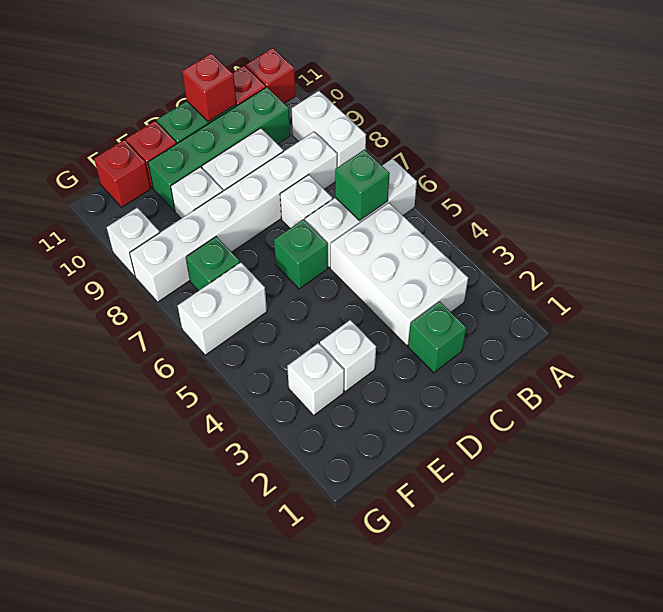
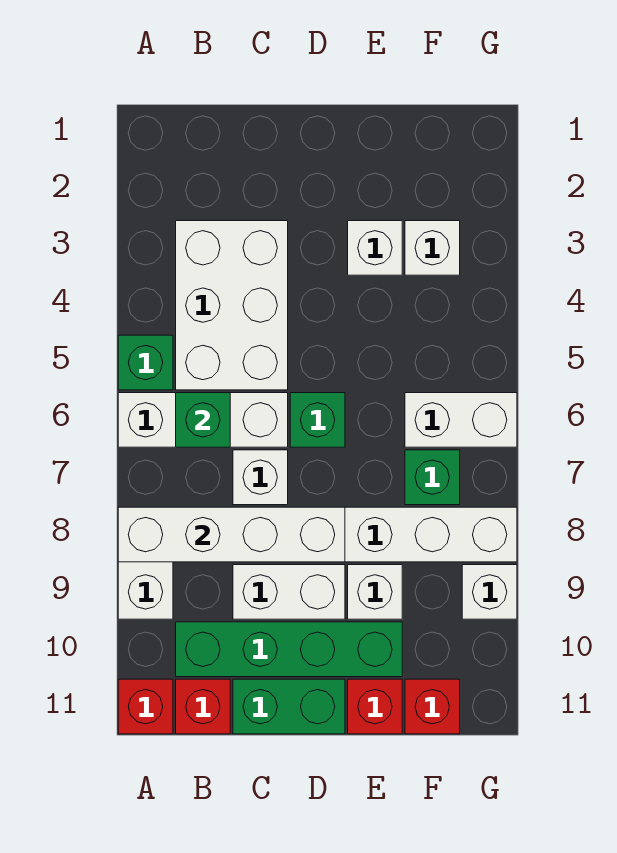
none -> white 1x4 brick [118,507,345,562]
green 1x1 brick [408,301,466,373] -> green 1x1 brick moved to [118,335,173,390]
red 1x1 brick [182,53,236,122] -> none

